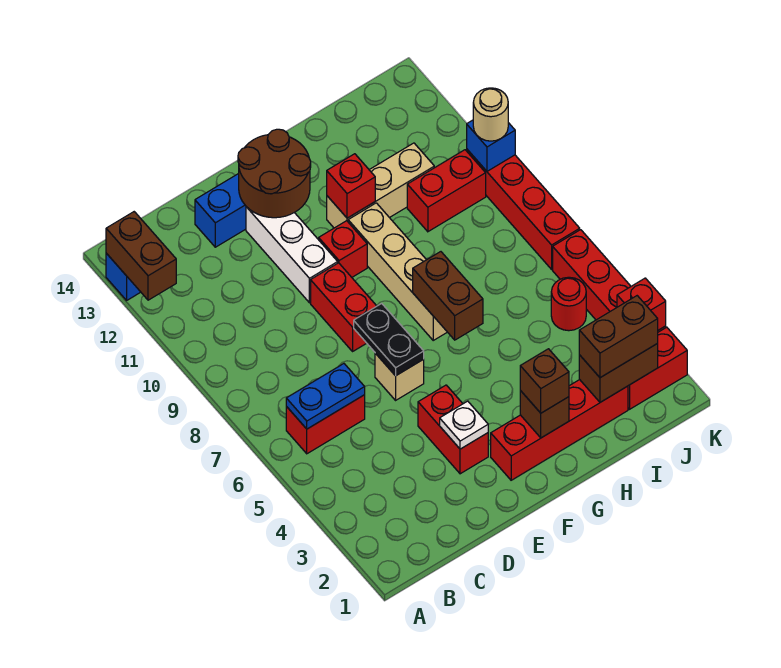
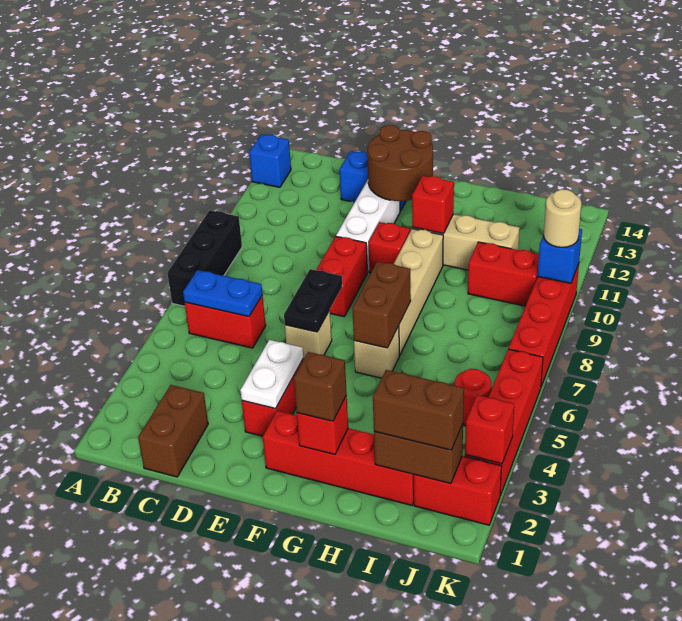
none -> black 1x3 brick [167,210,242,306]
brown 1x2 brick [106,212,176,300] -> brown 1x2 brick moved to [138,385,208,477]
white 1x1 plate [440,401,488,449] -> white 1x2 plate [240,340,303,409]
brown 1x1 brick [520,391,569,438] -> red 1x1 brick [297,396,348,455]
none -> tan 1x1 brick [354,326,399,378]

